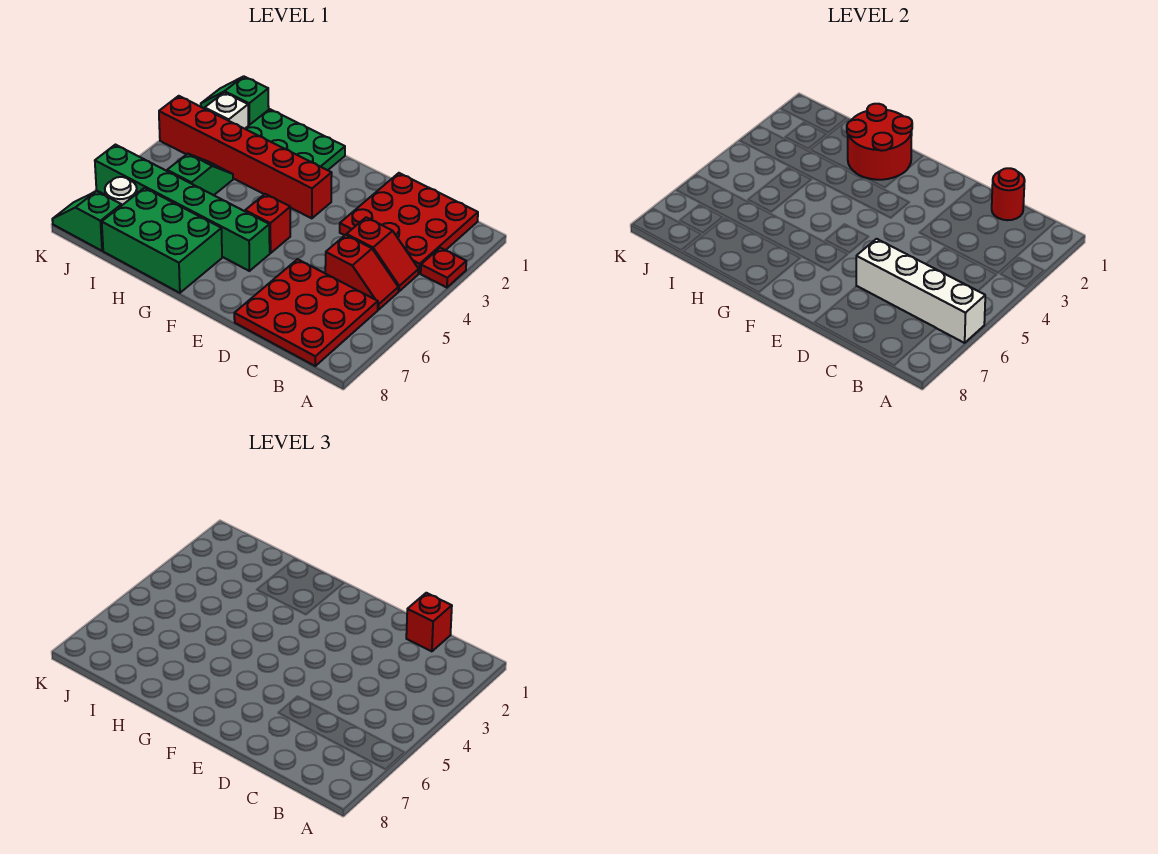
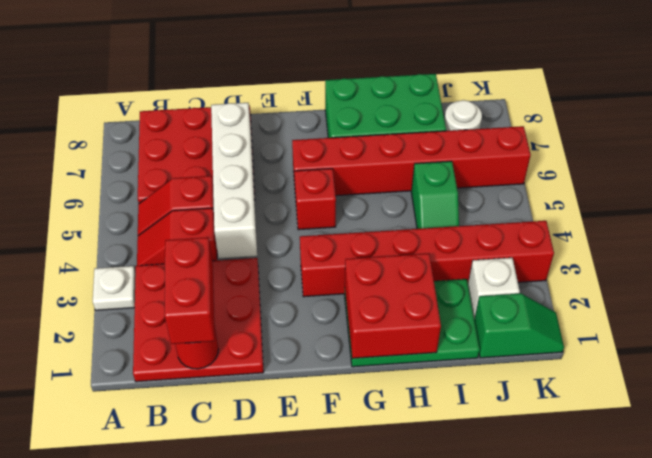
red 1x1 plate [421,248,466,288] -> white 1x1 plate [93,266,136,310]
white 1x4 brick [856,239,985,343] -> white 1x4 brick turned to [211,103,257,258]
red 1x1 brick [406,593,452,651] -> red 1x2 brick [165,237,215,344]
green 1x6 brick [95,145,270,271] -> red 1x6 brick [292,126,531,197]
red 2x2 round brick [847,104,912,180] -> red 2x2 brick [345,254,441,358]
green 1x2 slope [52,191,122,251] -> none

